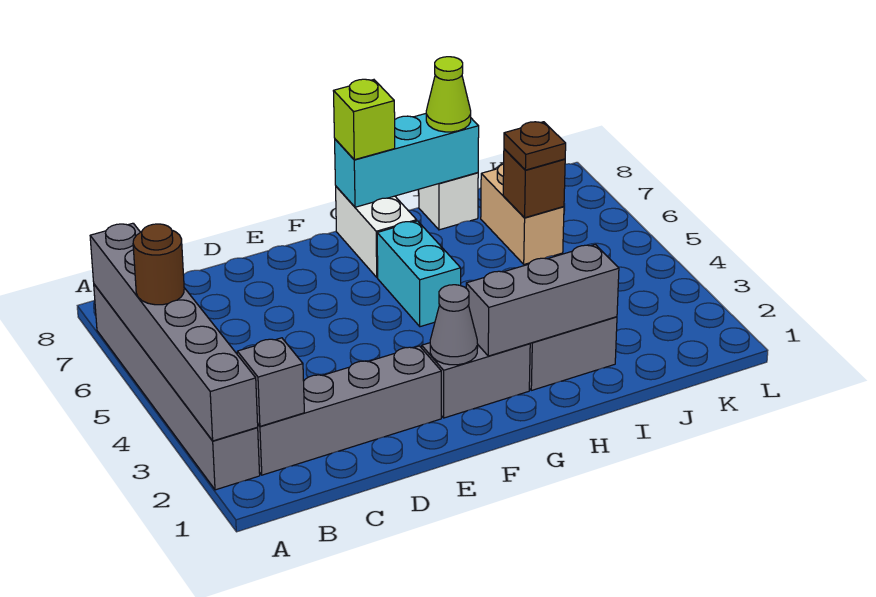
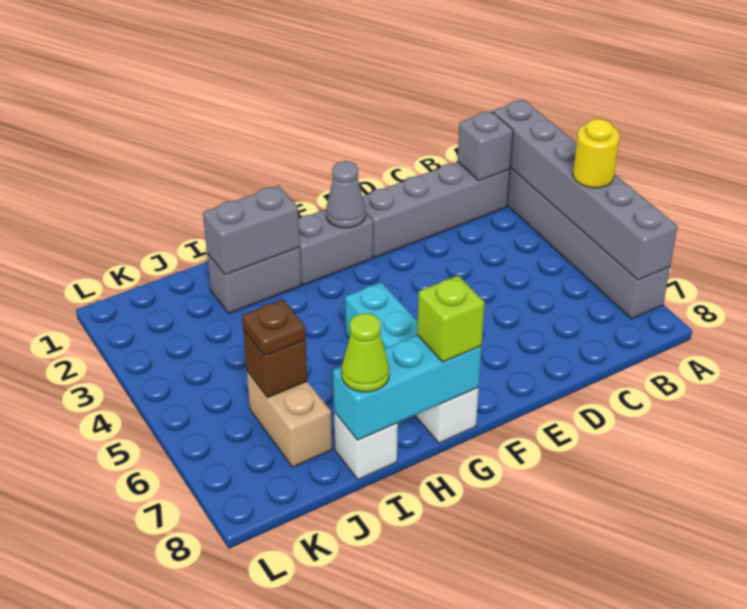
brown 1x1 round brick [133,224,184,305] -> yellow 1x1 round brick [573,119,620,188]
grey 1x3 brick [466,245,619,356] -> grey 1x2 brick [203,186,300,275]

